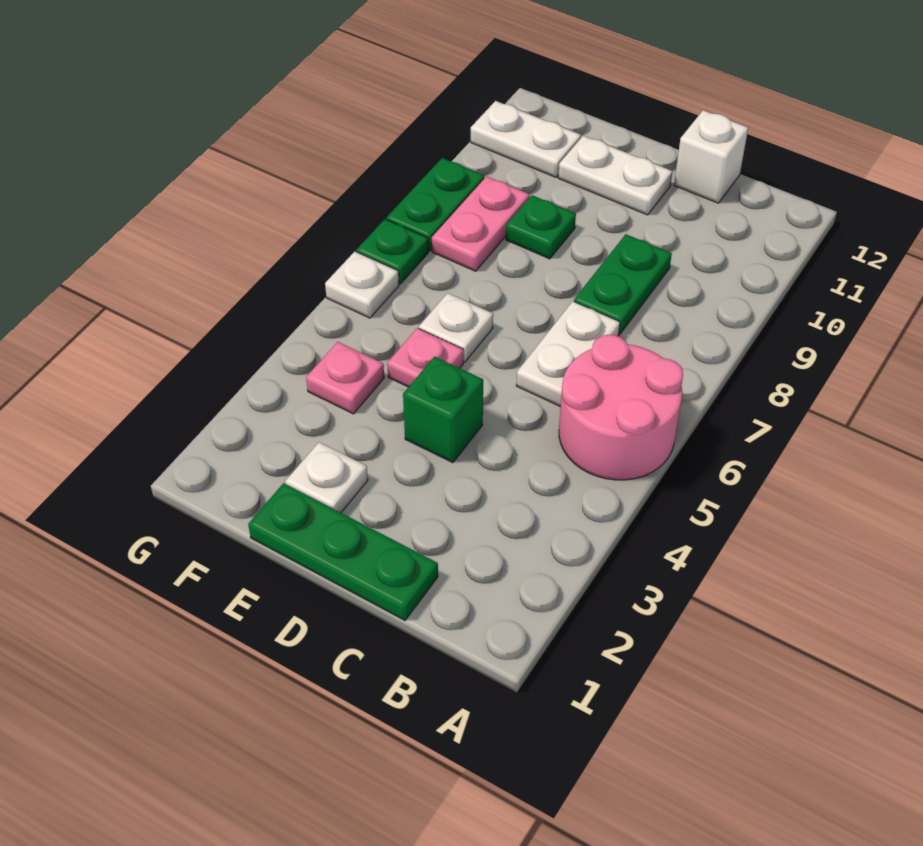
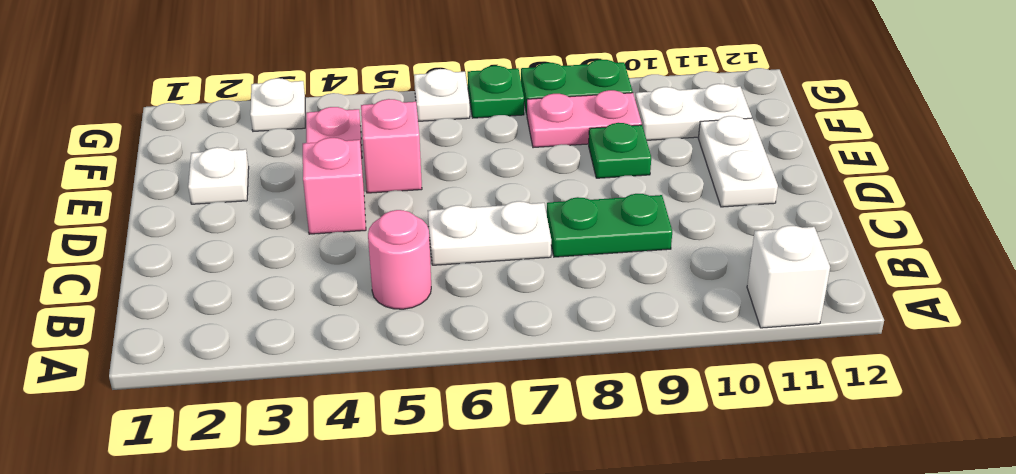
pink 2x2 round brick [559,335,683,480] -> pink 1x1 round brick [368,210,431,309]
green 1x3 plate [248,483,438,620] -> none
white 1x1 brick [674,110,748,203] -> white 1x1 brick moved to [747,226,830,328]
green 1x1 brick [403,357,483,463] -> pink 1x1 brick [303,138,366,234]
pink 1x1 plate [387,328,463,387] -> pink 1x1 brick [361,99,422,193]
white 1x1 plate [419,293,493,362] -> white 1x1 plate moved to [250,78,305,131]
white 1x2 plate [471,101,581,177] -> white 1x2 plate turned to [635,84,752,140]

